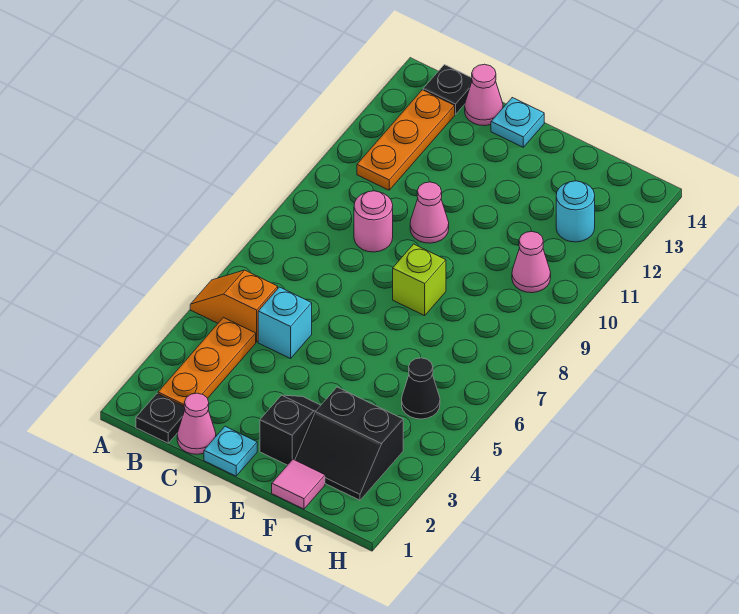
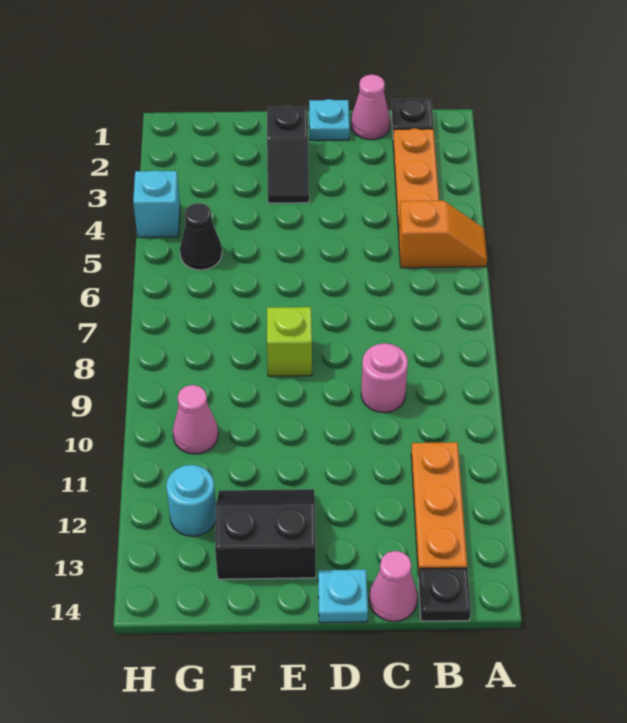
cyan 1x1 brick [258,287,312,359] -> cyan 1x1 brick moved to [133,170,180,237]
pink 1x1 cone [410,182,449,243] -> none
pink 1x1 tile [272,459,325,509] -> none
black 2x2 slope [295,387,403,500] -> black 2x2 slope moved to [215,489,316,579]

